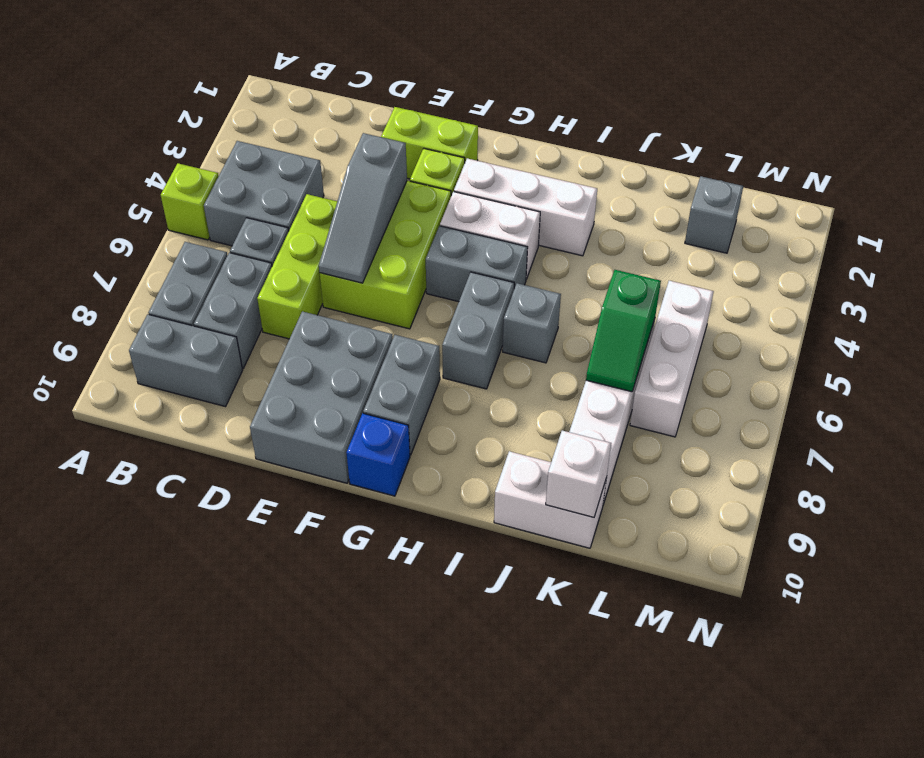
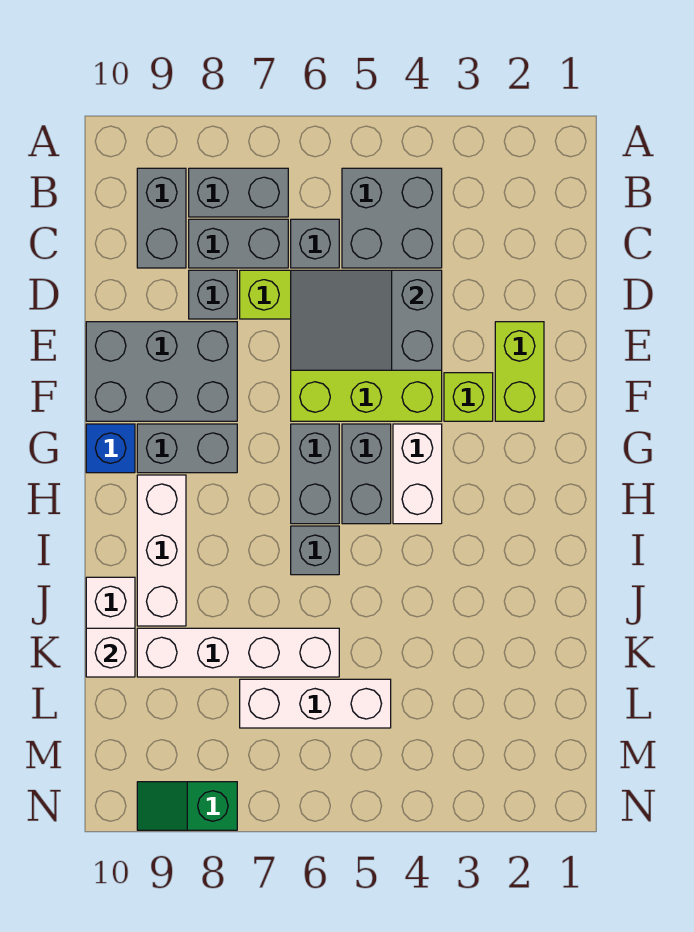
lime 1x1 brick [161,163,219,240] -> none
grey 1x3 slope [319,133,407,283] -> grey 2x3 slope [291,270,442,370]
white 1x3 brick [454,158,597,256] -> white 1x3 brick moved to [137,475,186,626]
grey 1x2 brick [442,272,514,389] -> grey 1x2 brick turned to [291,424,339,524]
green 1x2 slope [586,270,661,392] -> green 1x2 slope moved to [137,782,237,830]
grey 1x1 brick [685,176,743,253] -> grey 1x1 brick moved to [189,270,237,319]

